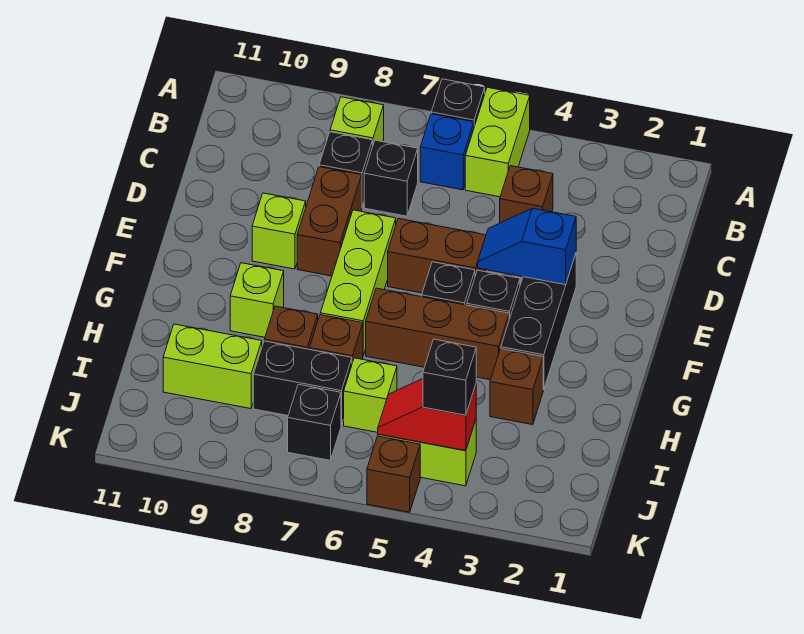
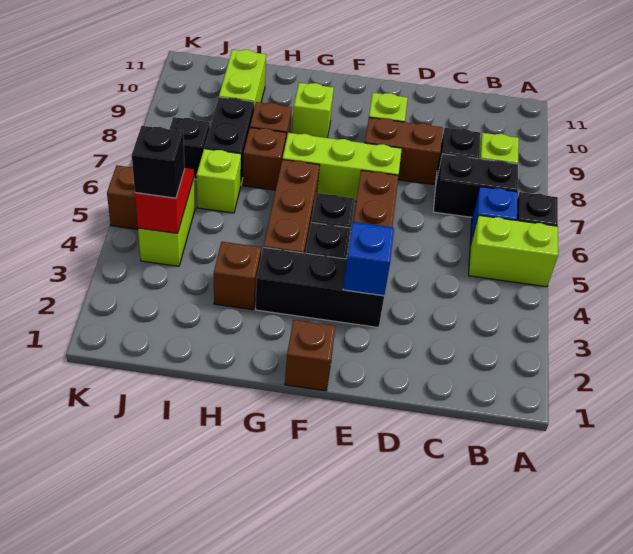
brown 1x1 brick [500,166,553,223] -> brown 1x1 brick moved to [285,320,335,391]
black 1x1 brick [364,140,418,216] -> black 1x2 brick [433,154,518,217]

